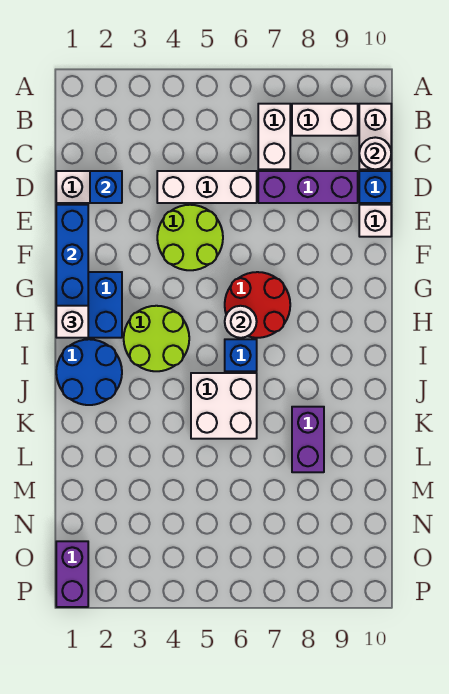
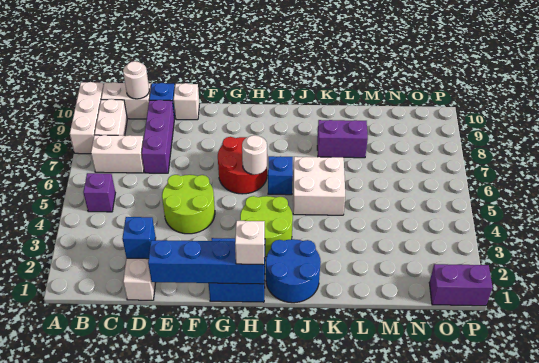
none -> purple 1x1 brick [83,173,115,212]
white 1x3 brick [157,171,257,203] -> white 1x3 brick moved to [70,82,104,154]

